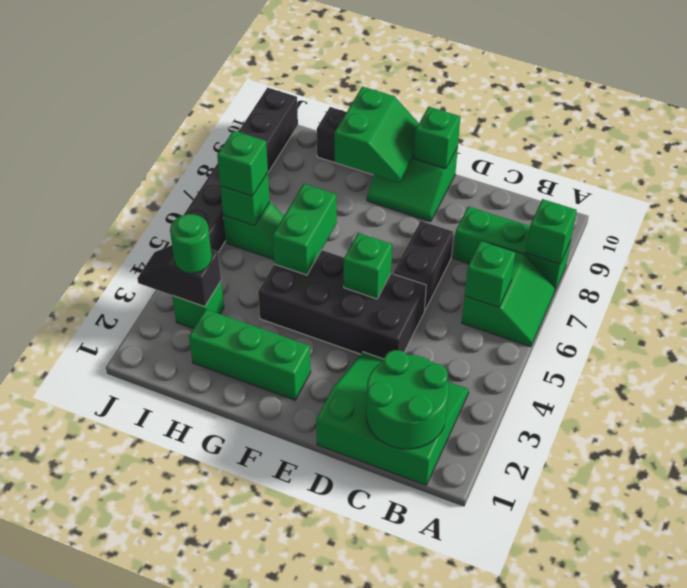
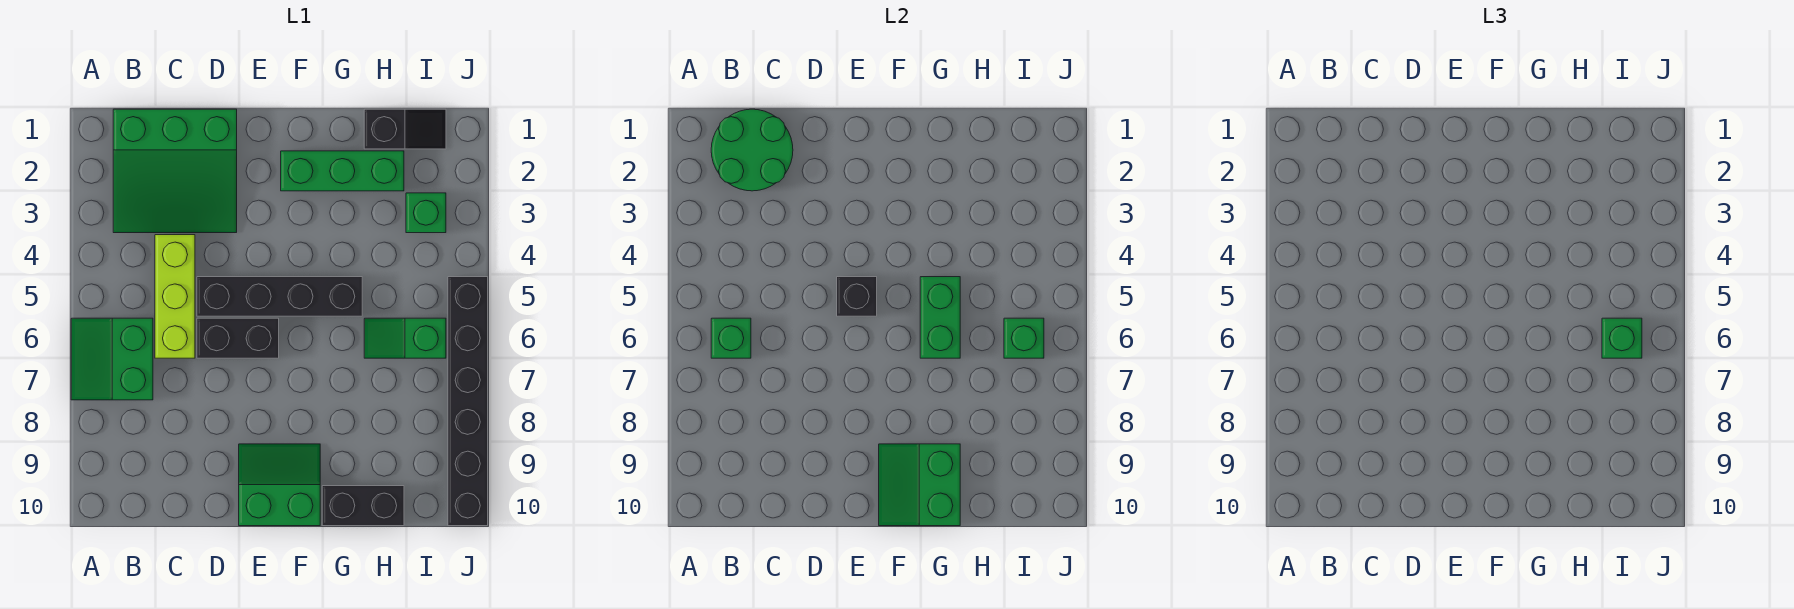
green 1x3 brick [453,206,571,290] -> none
green 1x1 brick [526,199,577,264] -> none
none -> lime 1x3 brick [155,235,195,358]
black 2x4 brick [258,250,426,359] -> black 1x4 brick [197,277,362,316]
black 1x2 brick [393,221,453,311] -> black 1x2 brick turned to [197,318,279,358]
green 1x1 brick [344,233,392,299] -> black 1x1 brick [837,277,877,316]
green 1x1 brick [414,107,460,169] -> none
black 1x2 slope [137,245,221,307] -> black 1x2 slope moved to [364,109,446,149]
green 1x1 round brick [170,214,212,273] -> none

